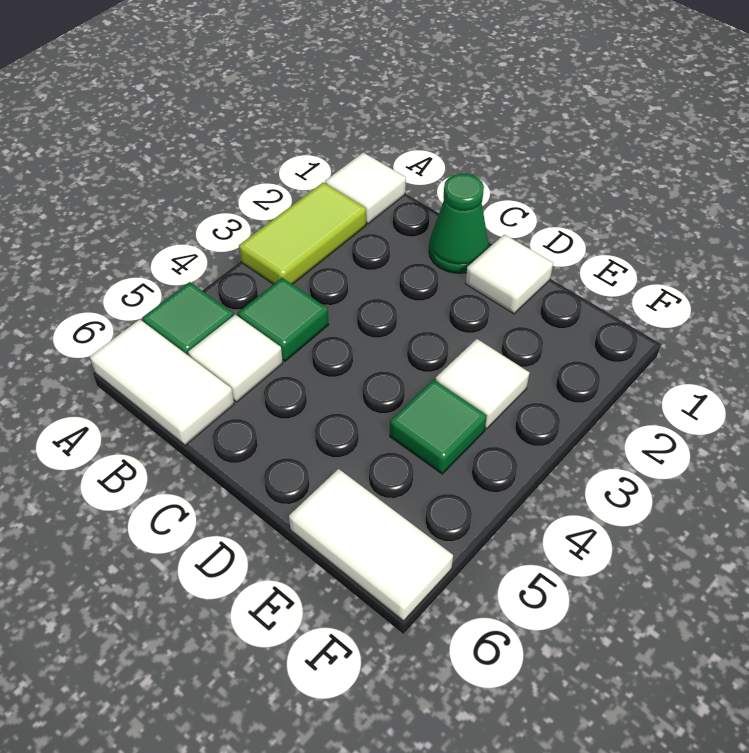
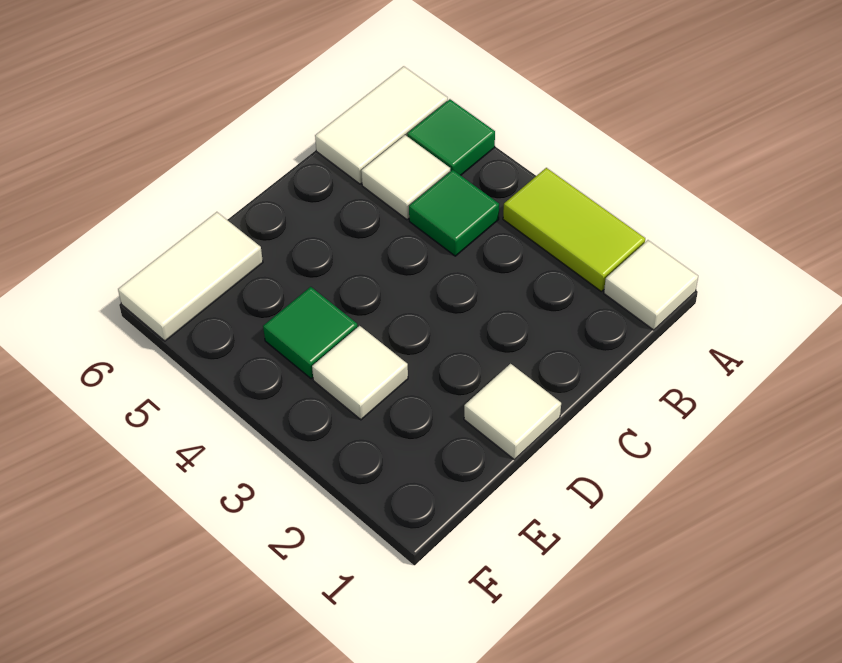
green 1x1 cone [429,174,489,273] -> none

